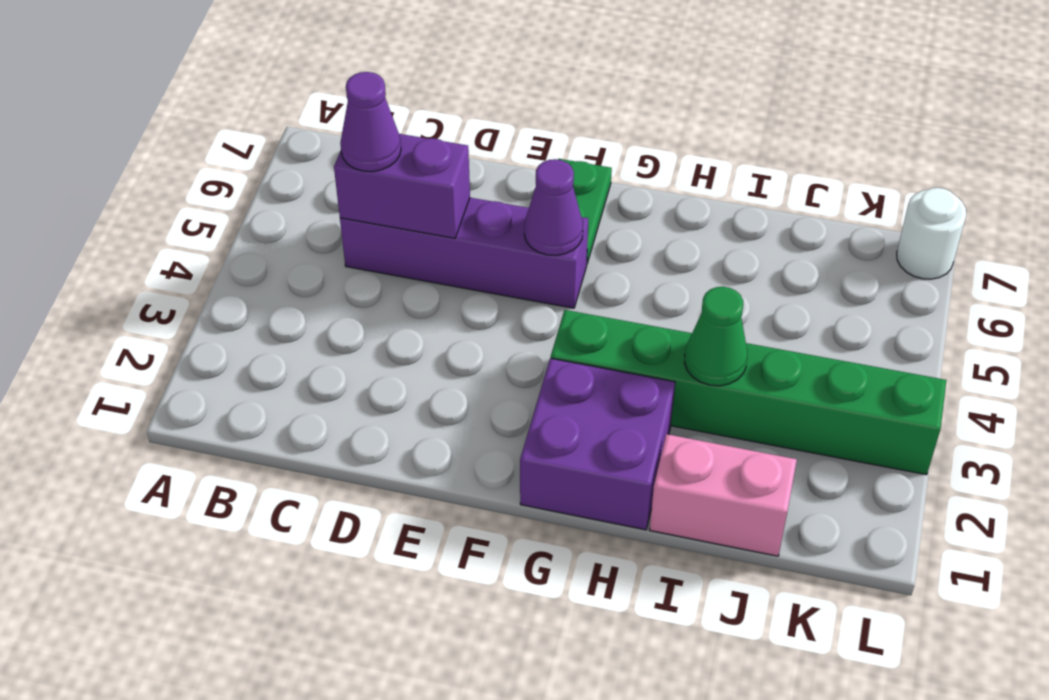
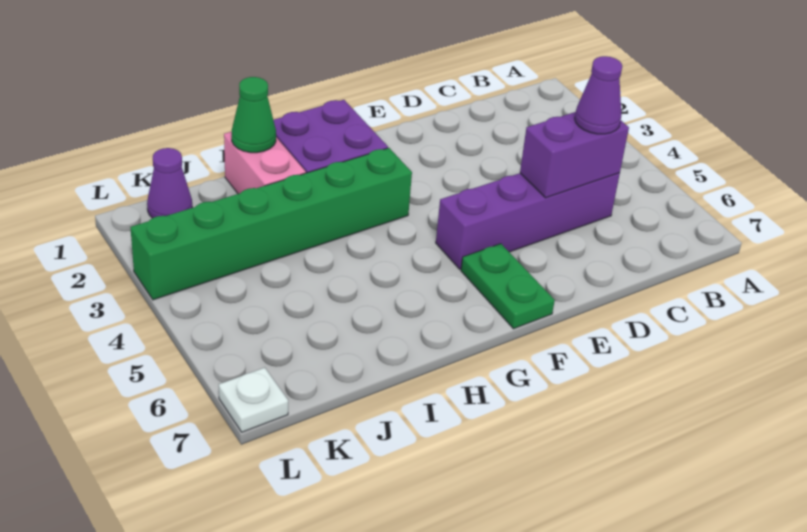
purple 1x1 cone [524,159,583,255] -> purple 1x1 cone moved to [147,148,192,218]
pink 1x2 brick [650,434,797,556] -> pink 1x2 brick turned to [224,132,306,194]
green 1x1 cone [684,287,747,386] -> green 1x1 cone moved to [232,77,276,153]
white 1x1 round brick [897,188,966,279] -> white 1x1 plate [219,368,288,432]

